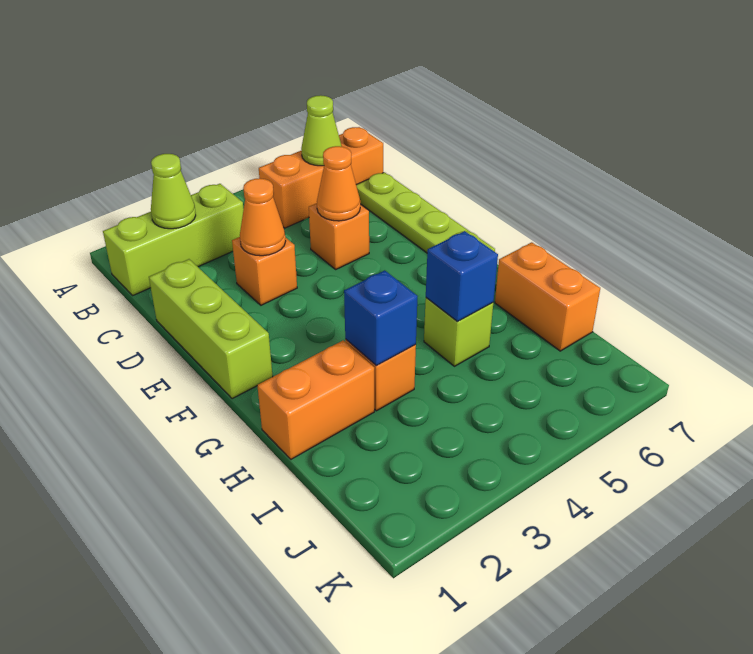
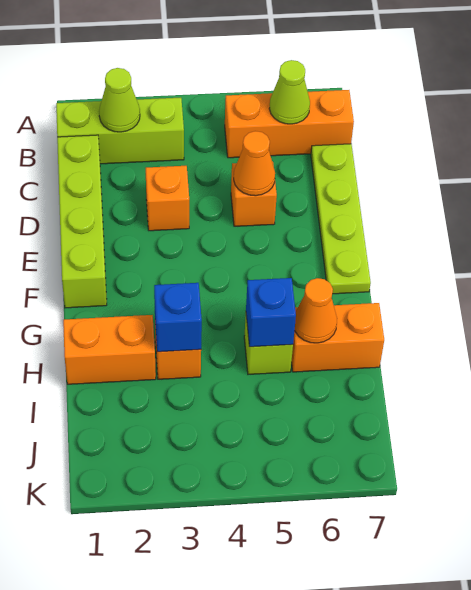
lime 1x3 brick [149,259,273,399] -> lime 1x4 brick [57,135,107,308]
orange 1x1 cone [240,178,286,256] -> orange 1x1 cone moved to [295,278,337,343]
orange 1x2 brick [495,242,600,351] -> orange 1x2 brick turned to [291,303,384,372]

